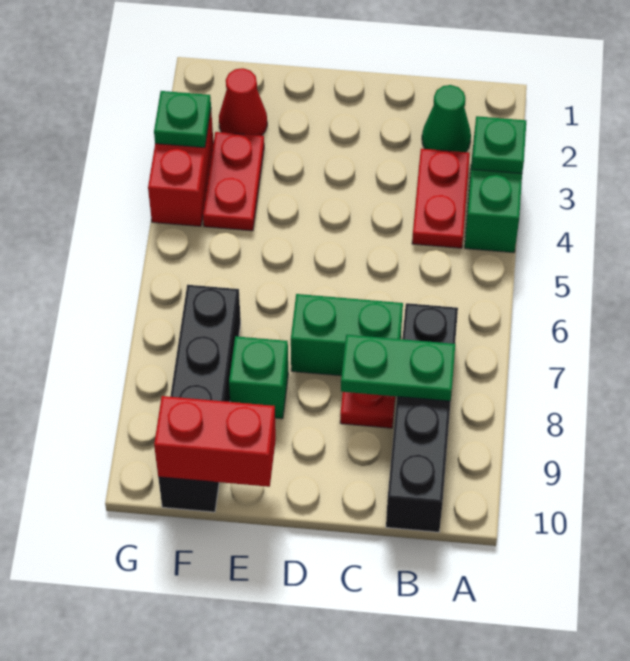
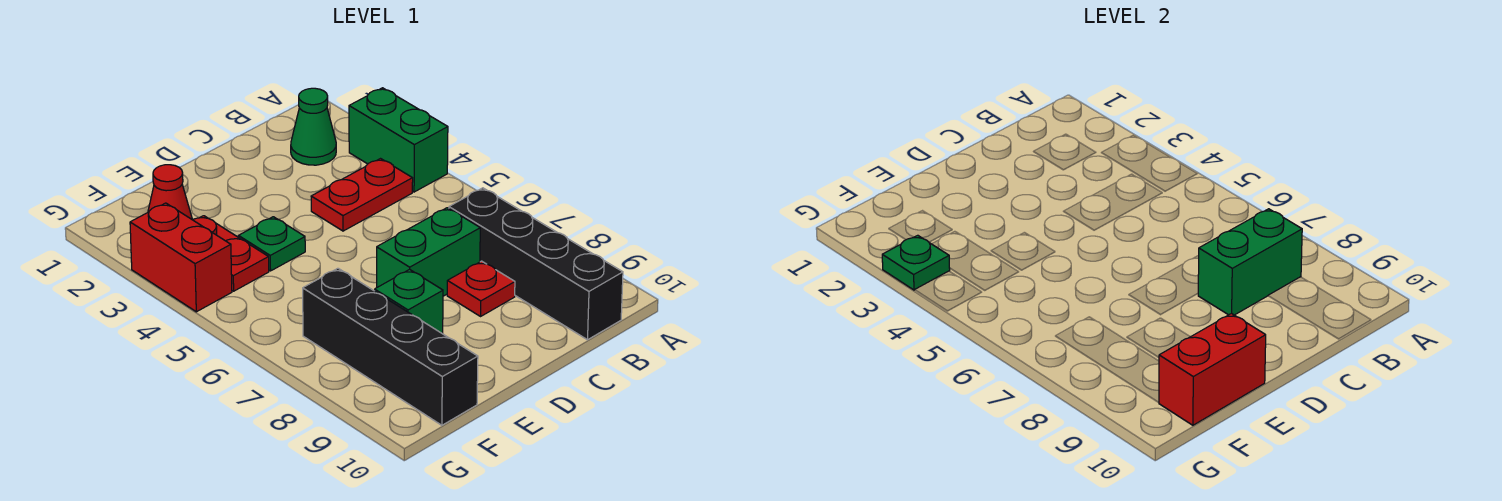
green 1x1 plate [472,116,526,173] -> green 1x1 plate moved to [239,217,305,271]
red 1x2 plate [412,149,470,248] -> red 1x2 plate turned to [311,159,413,231]
green 1x2 plate [341,335,455,401] -> green 1x2 brick [1198,209,1302,315]

